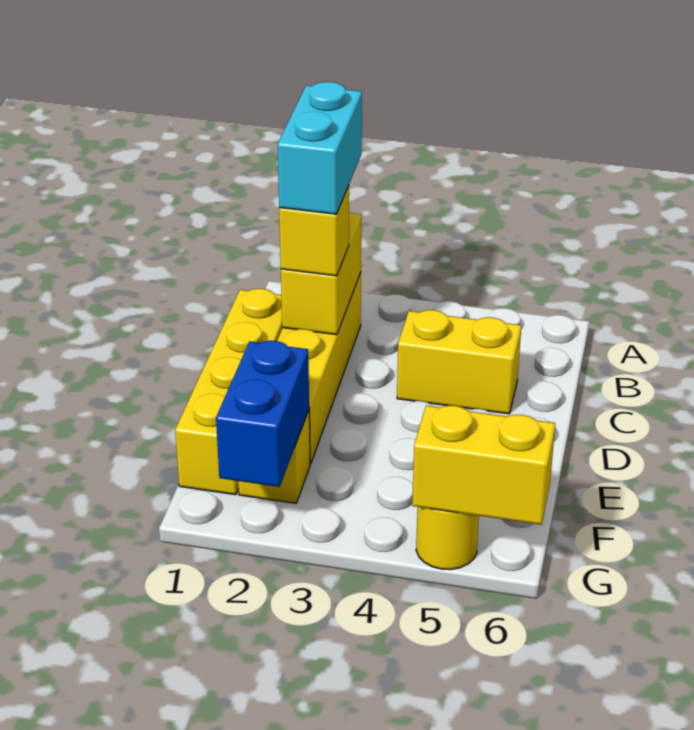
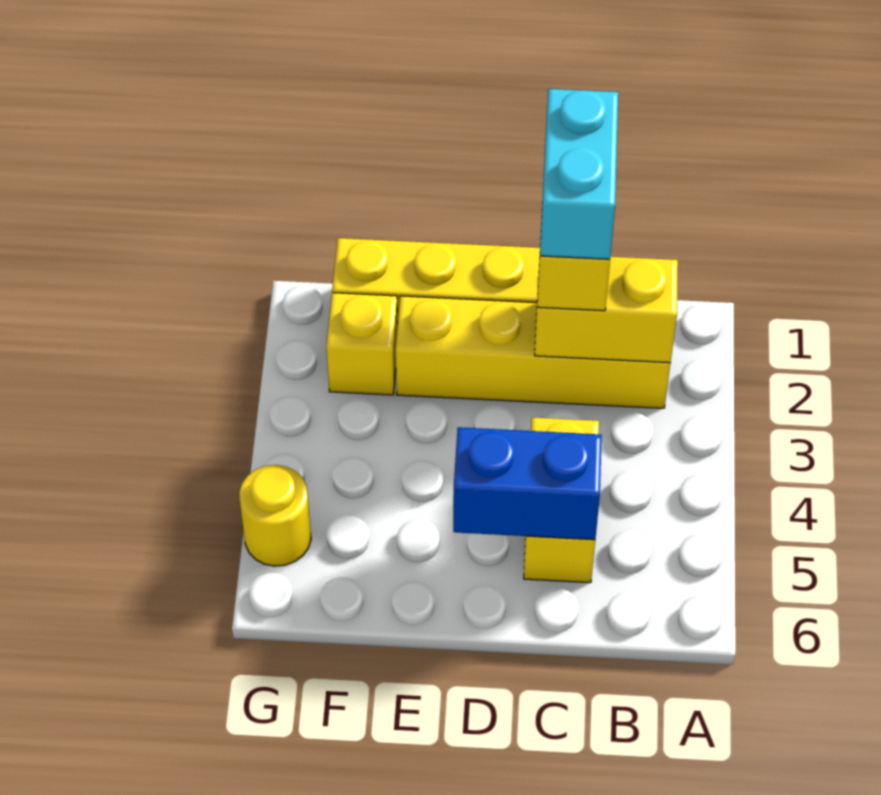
cyan 1x2 brick [277,82,362,214] -> cyan 1x2 brick turned to [540,89,618,259]
blue 1x2 brick [216,341,309,487] -> blue 1x2 brick moved to [453,427,602,540]
yellow 1x2 brick [412,406,555,525] -> none

